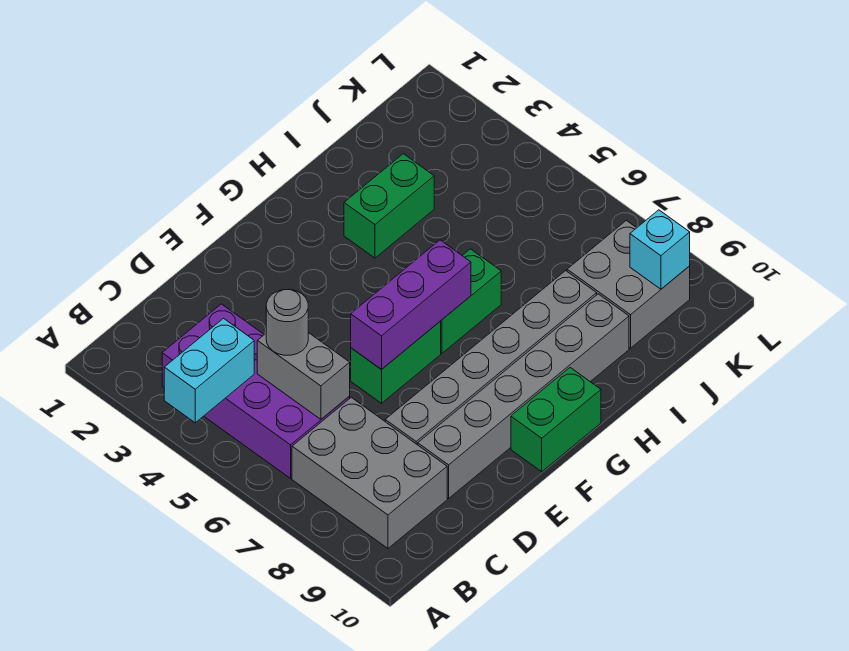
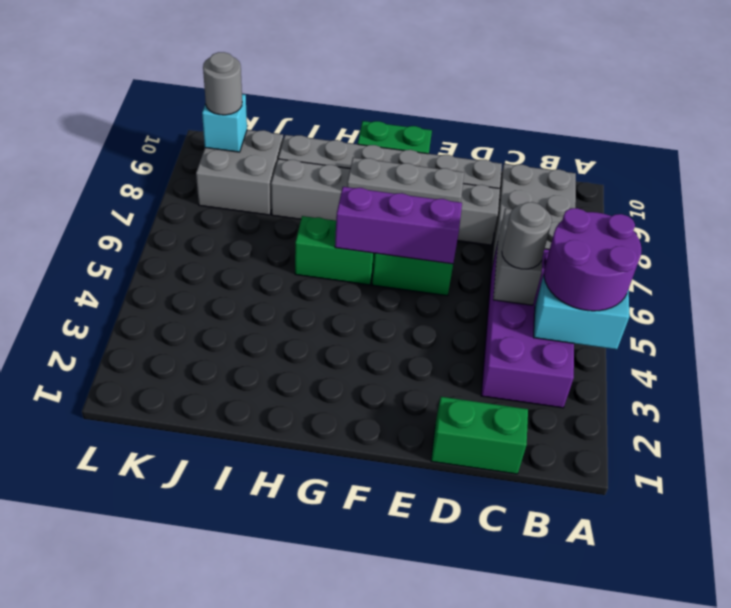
none -> purple 2x2 round brick [544,208,641,311]
none -> grey 1x3 plate [347,158,464,202]
green 1x2 brick [344,154,434,258] -> green 1x2 brick moved to [431,397,528,474]
none -> grey 1x1 round brick [203,52,242,115]

